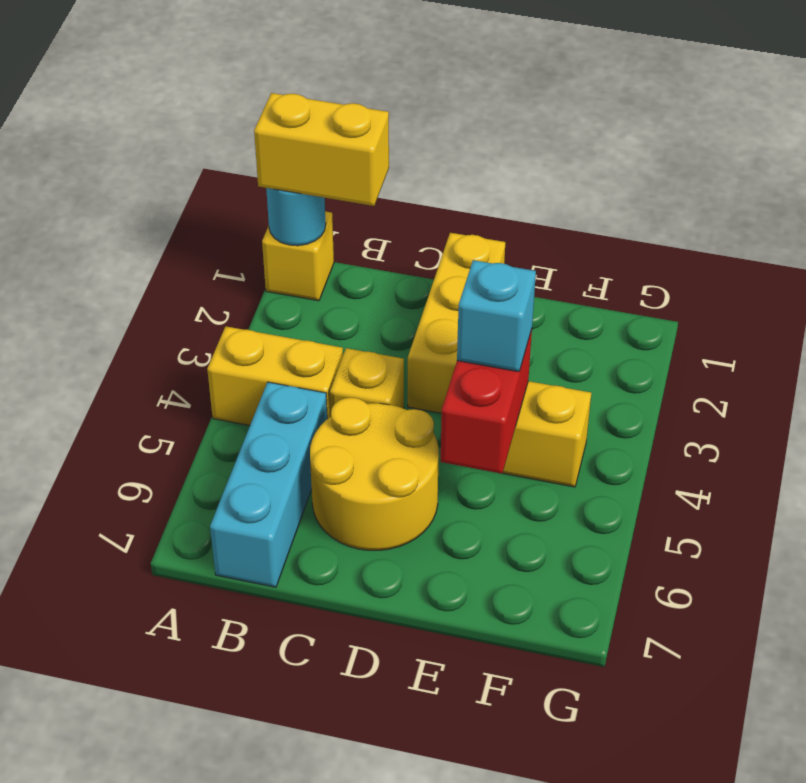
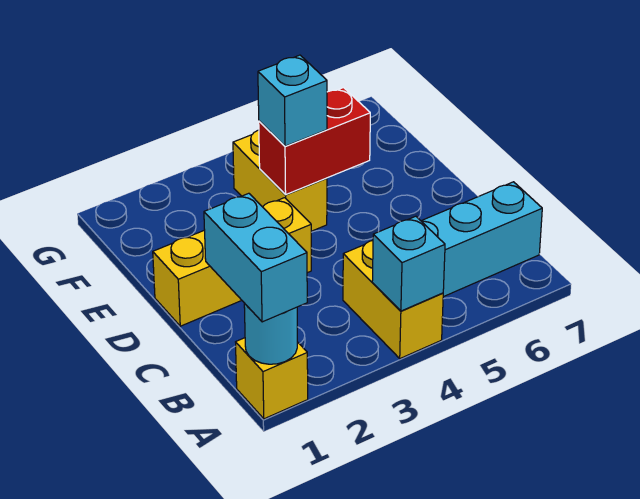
yellow 1x2 brick [254,93,389,206] -> cyan 1x2 brick [204,193,307,322]
none -> cyan 1x1 brick [372,216,445,311]
yellow 1x1 brick [330,348,404,410] -> none
yellow 2x2 round brick [310,398,439,550] -> none

